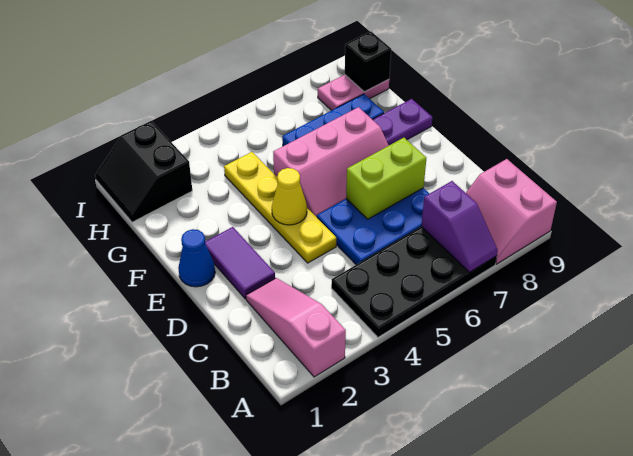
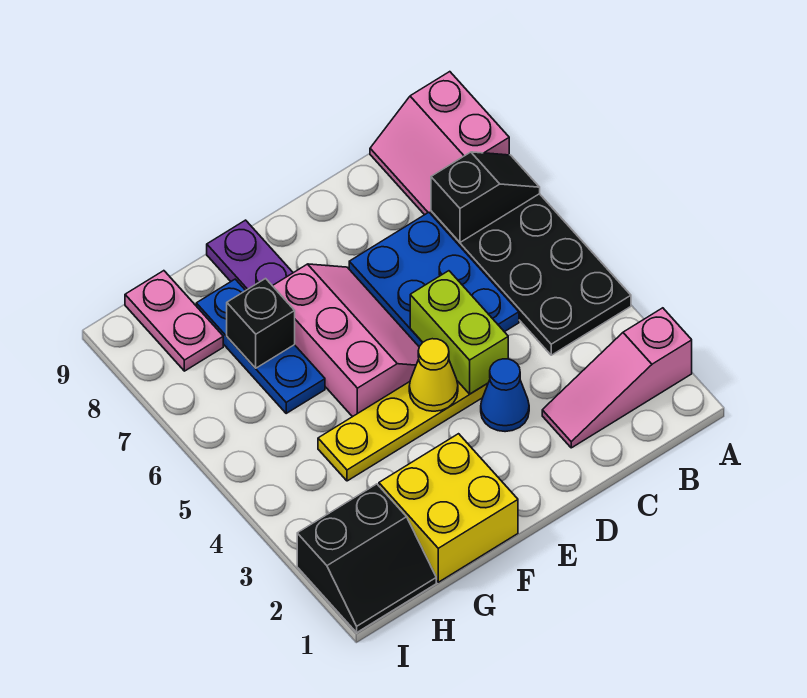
purple 1x2 slope [421,181,498,272] -> black 1x2 slope [431,152,540,242]
pink 2x2 slope [466,159,557,264] -> pink 2x2 slope turned to [370,72,509,215]
purple 1x2 tile [205,227,275,299] -> none
lime 1x2 brick [346,138,426,219] -> lime 1x2 brick moved to [410,271,508,394]
blue 1x1 cone [178,229,215,287] -> blue 1x1 cone moved to [481,359,529,432]
none -> yellow 2x2 brick [379,434,518,582]
black 1x1 brick [345,32,391,92] -> black 1x1 brick moved to [227,279,295,368]

